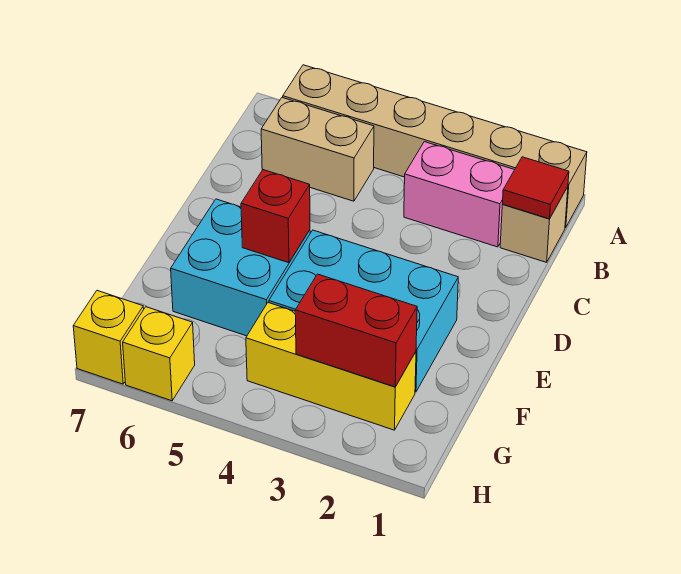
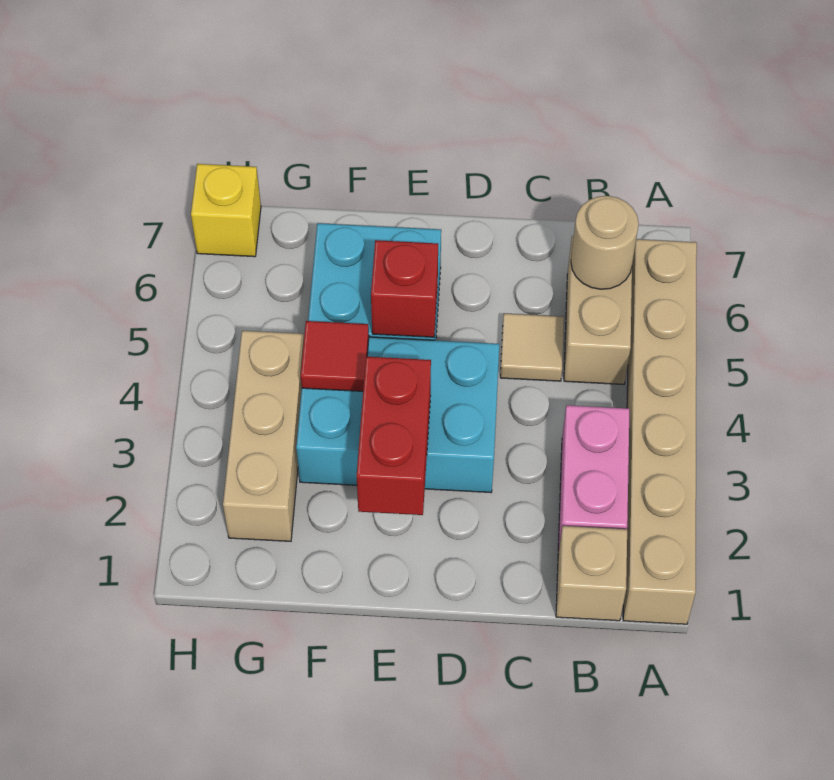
red 1x1 tile [502,157,569,219] -> red 1x1 tile moved to [301,321,369,391]
none -> tan 1x1 round brick [571,196,639,289]
none -> tan 1x1 tile [500,313,564,381]
cyan 2x3 brick [269,230,458,392] -> cyan 2x3 brick turned to [296,337,499,493]
yellow 1x3 brick [246,303,416,430] -> tan 1x3 brick [223,331,304,541]
red 1x2 brick [295,274,417,387] -> red 1x2 brick moved to [357,357,431,515]
yellow 1x1 brick [123,307,195,401] -> none

